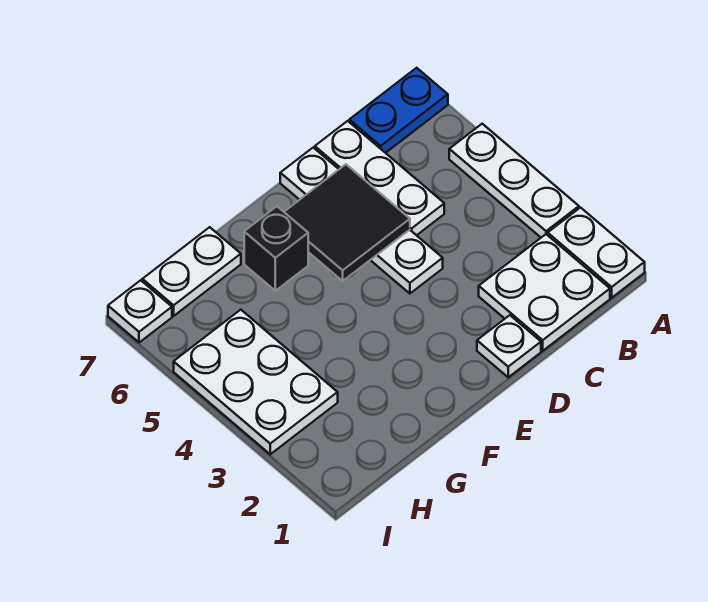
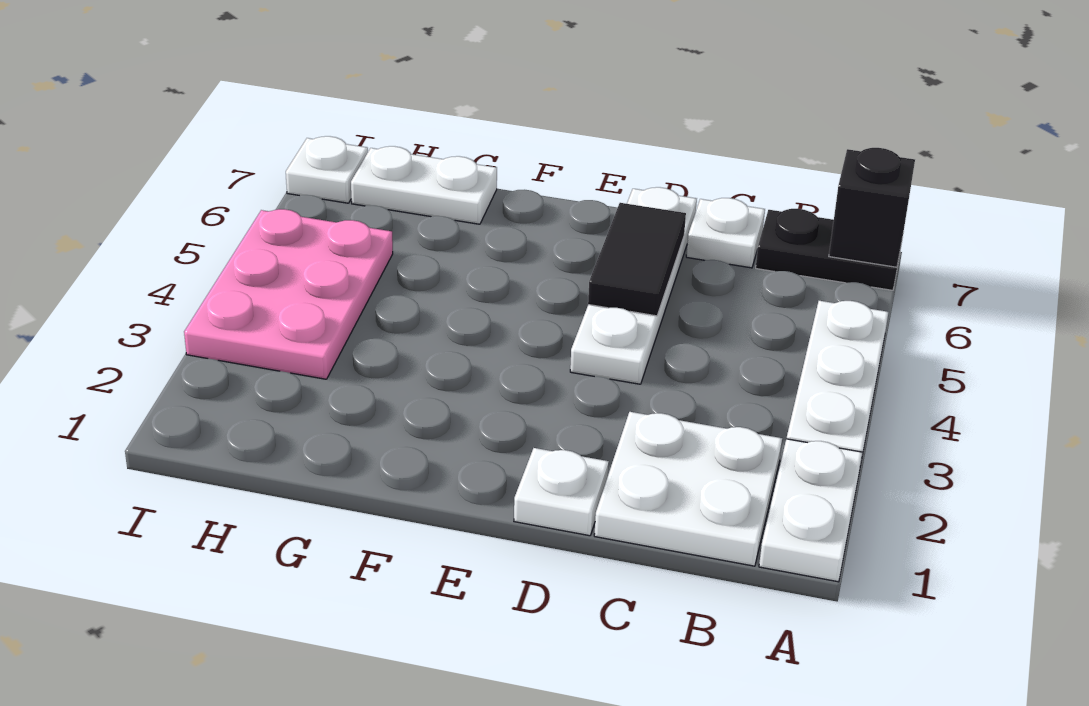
blue 1x2 plate [349,68,448,153] -> black 1x2 plate [756,209,902,290]
white 1x3 plate [315,121,444,235] -> white 1x1 plate [686,198,765,268]
black 2x2 tile [284,164,410,281] -> black 1x2 tile [588,203,686,316]
black 1x1 brick [244,206,308,291] -> black 1x1 brick moved to [829,148,915,267]
white 2x3 plate [174,310,338,454] -> pink 2x3 plate [184,209,393,379]

